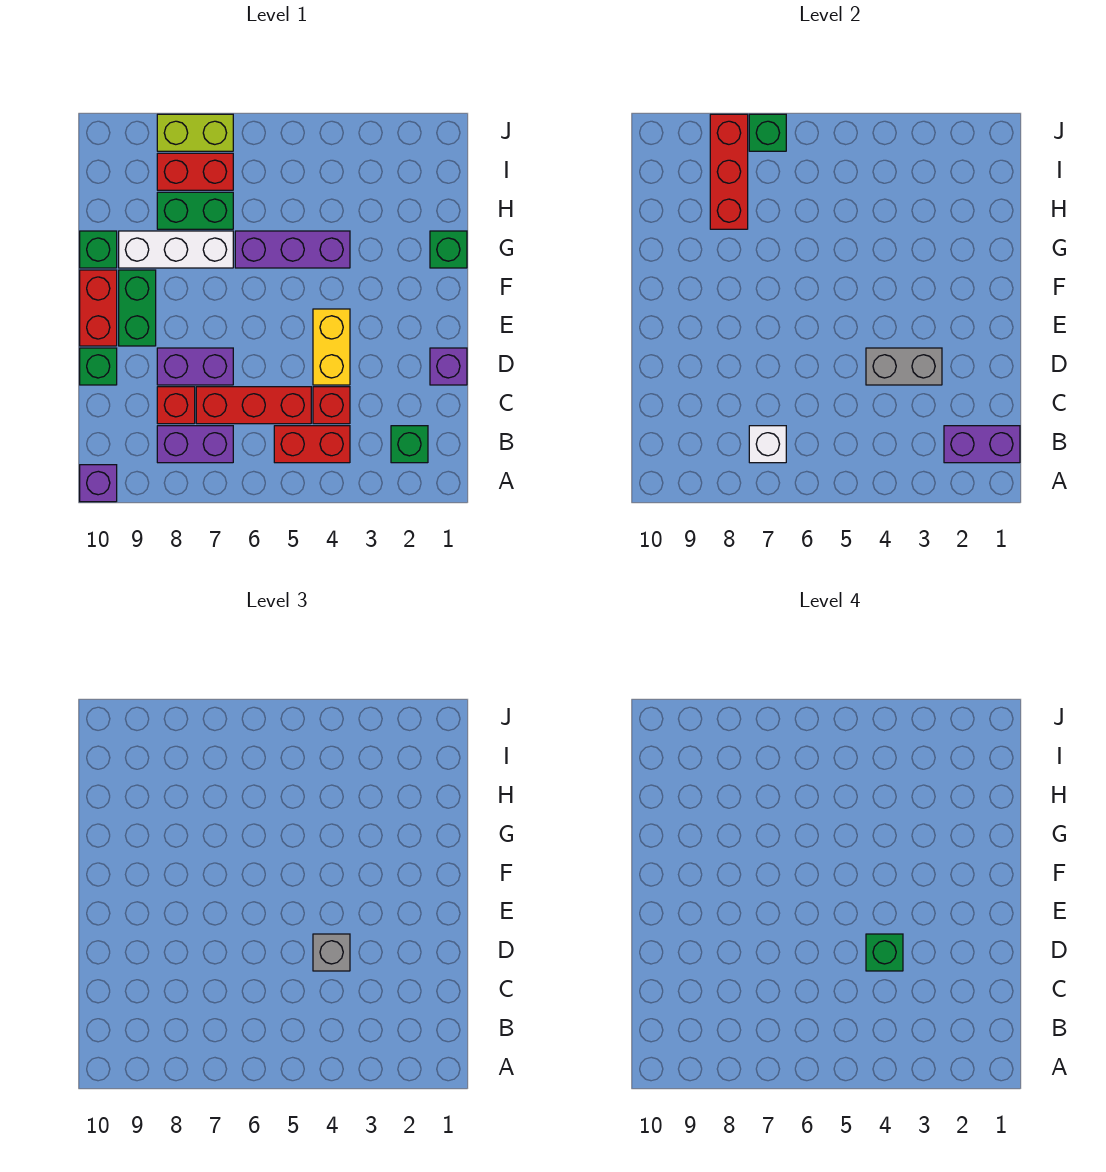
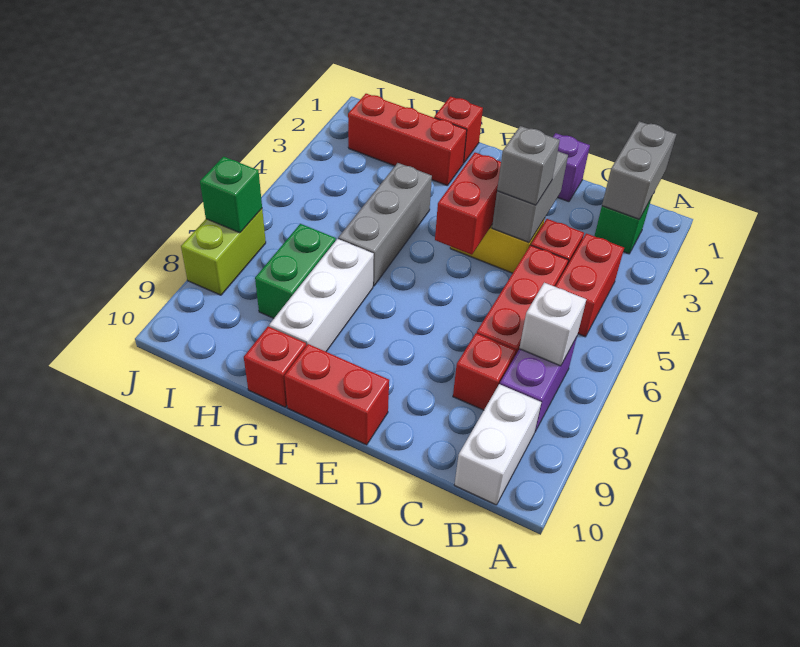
purple 1x1 brick [80,465,117,502] -> none
purple 1x2 brick [944,426,1020,463] -> grey 1x2 brick [602,121,676,219]
none -> white 1x2 brick [454,384,541,505]
green 1x1 brick [866,934,903,971] -> none
purple 1x2 brick [157,348,233,385] -> none
green 1x1 brick [80,348,117,385] -> none
green 1x2 brick [119,270,156,346] -> none
green 1x1 brick [430,231,467,268] -> red 1x1 brick [434,97,483,163]
purple 1x3 brick [235,231,350,268] -> grey 1x3 brick [338,163,432,286]
green 1x1 brick [80,231,117,268] -> red 1x1 brick [244,326,306,407]
red 1x3 brick [710,114,748,229] -> red 1x3 brick moved to [348,94,467,186]
red 1x2 brick [157,153,233,190] -> red 1x2 brick moved to [435,153,501,255]

